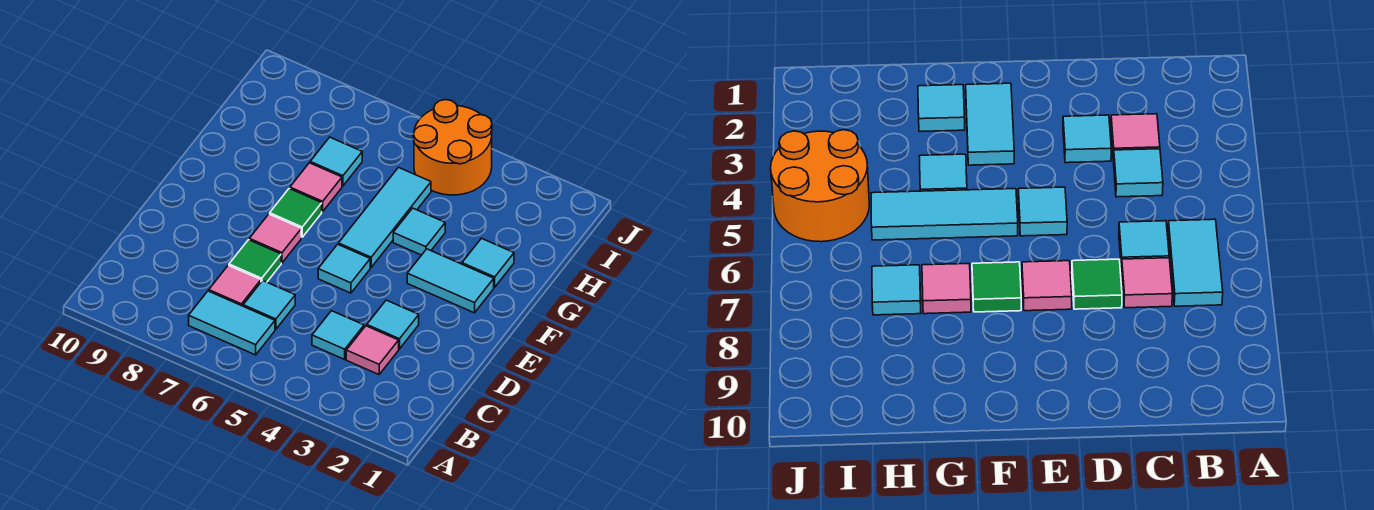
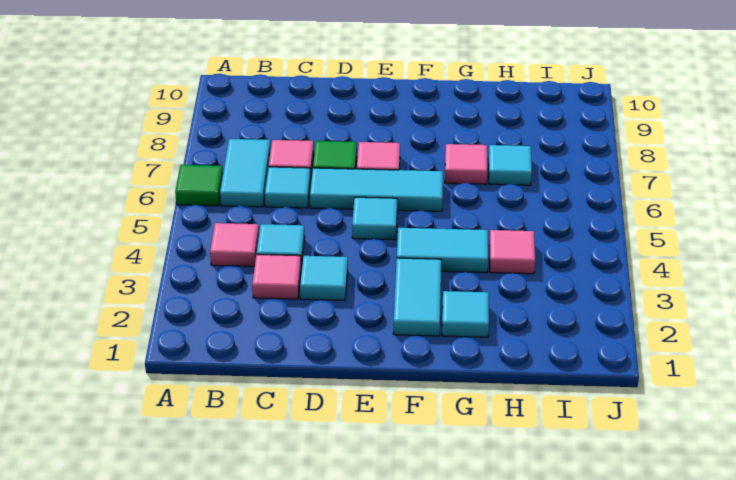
none -> pink 1x1 tile [210,223,259,266]
cyan 1x3 tile [339,167,431,267] -> cyan 1x3 tile moved to [310,168,443,211]
green 1x1 tile [270,189,322,237] -> green 1x1 tile moved to [175,165,223,206]
cyan 1x1 tile [393,208,445,255] -> cyan 1x2 tile [397,228,488,273]
none -> pink 1x1 tile [490,230,535,274]
orange 2x2 round brick [413,100,492,195] -> none

